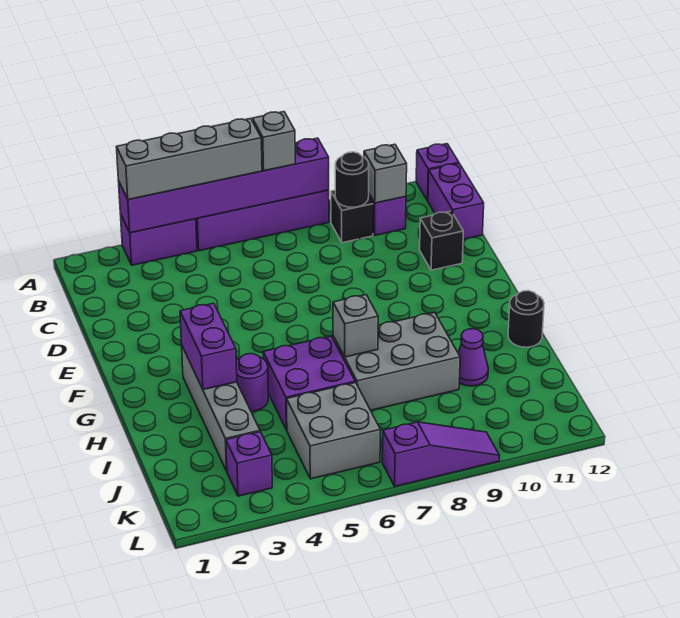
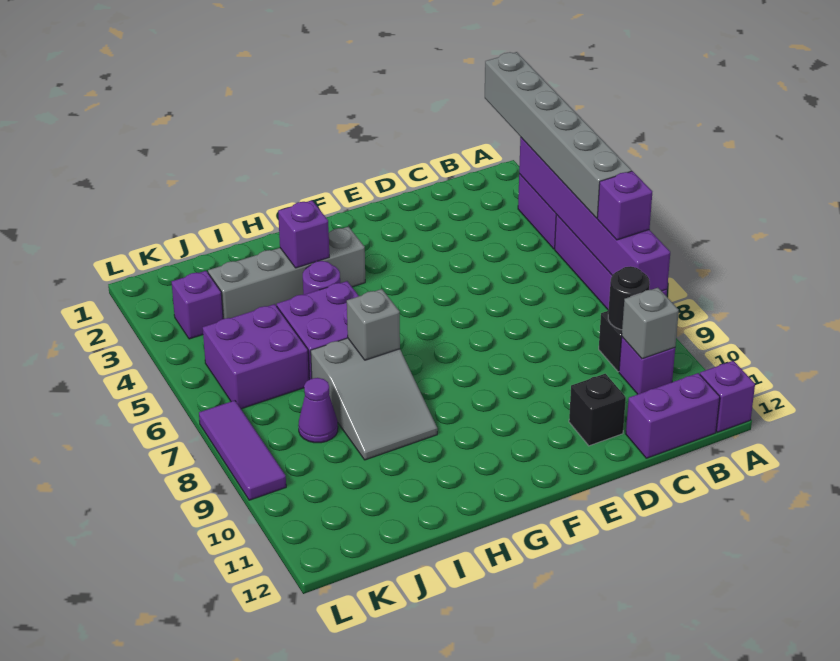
grey 1x4 brick [116,119,262,200] -> grey 1x6 brick [485,52,632,218]
grey 1x1 brick [252,112,295,171] -> purple 1x1 brick [597,171,652,240]
purple 1x2 brick [180,303,237,390] -> purple 1x1 brick [278,200,329,268]
grey 2x3 brick [333,313,460,410] -> grey 2x3 slope [311,338,438,460]
black 1x1 round brick [508,291,544,347] -> none
purple 1x1 cone [458,329,488,386] -> purple 1x1 cone moved to [298,378,338,443]
grey 2x2 brick [286,382,380,479] -> purple 2x2 brick [203,304,309,409]
purple 1x3 slope [382,422,500,486] -> purple 1x3 tile [199,400,286,500]

